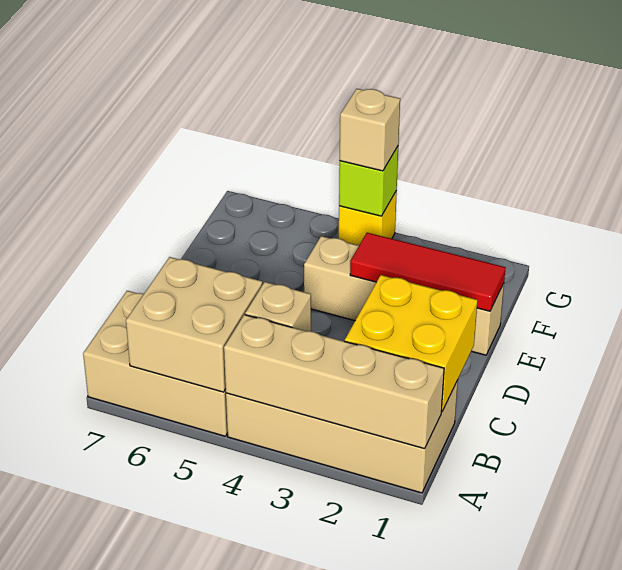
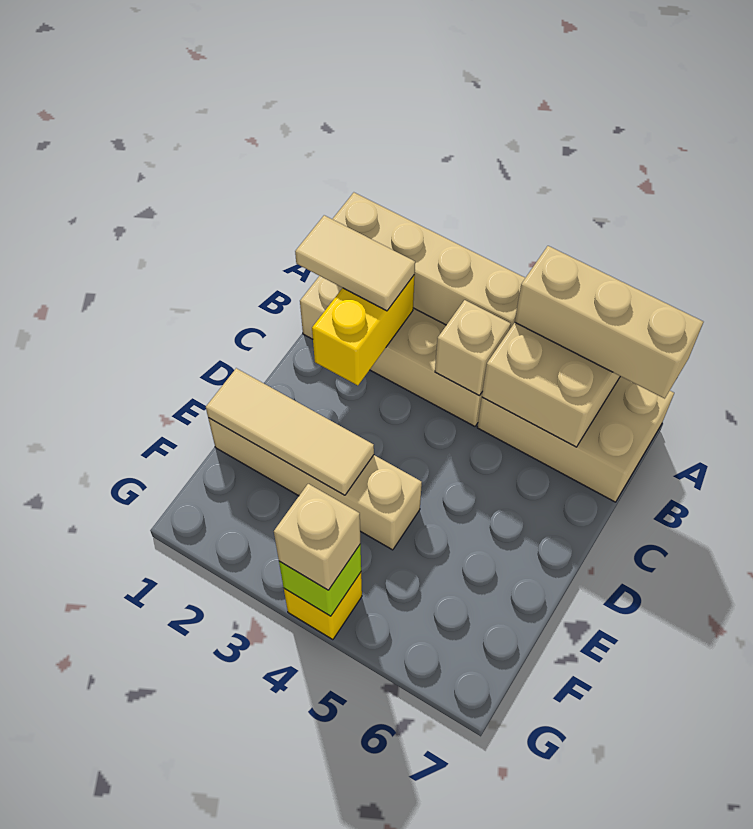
none -> tan 1x3 brick [515,246,703,399]
yellow 2x2 brick [345,275,478,412] -> yellow 1x2 brick [312,275,415,385]
none -> tan 1x2 tile [295,215,415,311]
red 1x3 tile [350,233,506,311] -> tan 1x3 tile [206,368,374,495]

